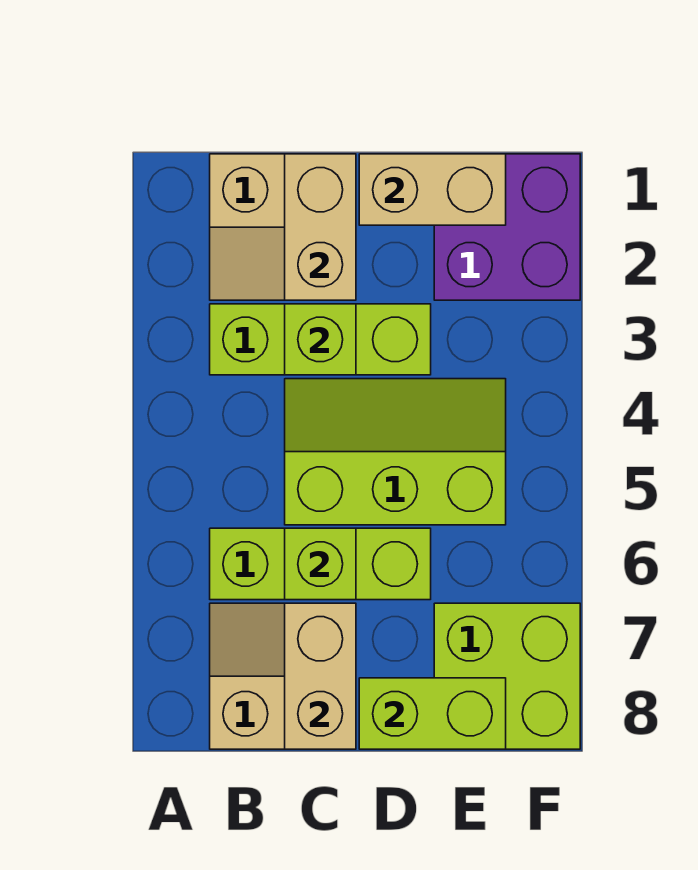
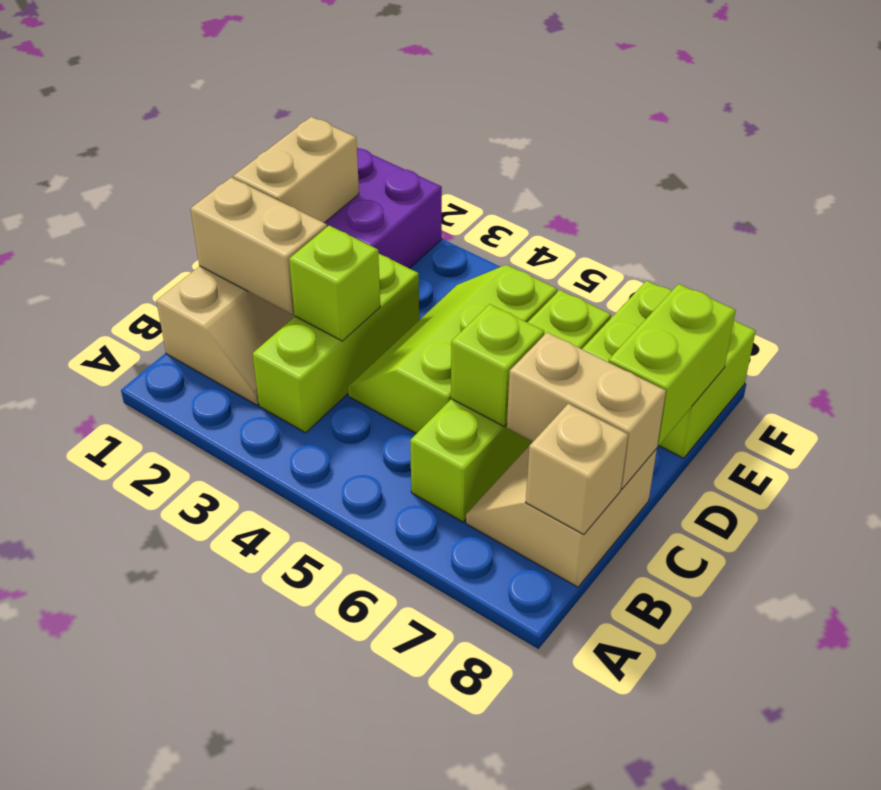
lime 1x3 brick [210,528,431,600] -> lime 1x4 brick [410,290,611,522]
none -> tan 1x1 brick [526,404,628,535]

